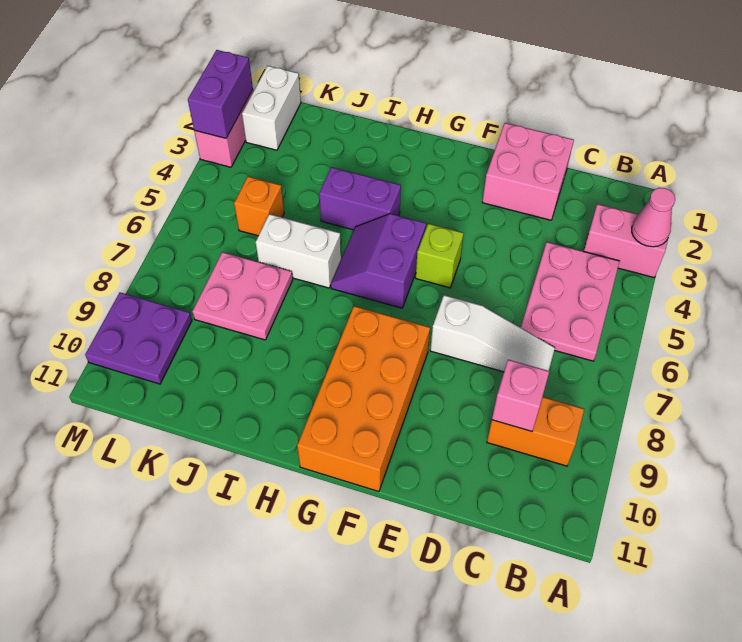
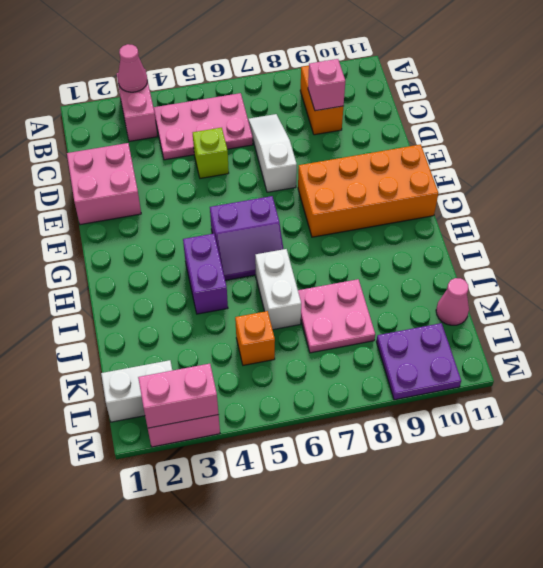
lime 1x1 brick [416,224,464,288] -> lime 1x1 brick moved to [193,128,229,178]
none -> pink 1x1 cone [436,278,469,325]
purple 1x2 brick [188,50,253,138] -> pink 1x2 brick [138,364,219,428]

